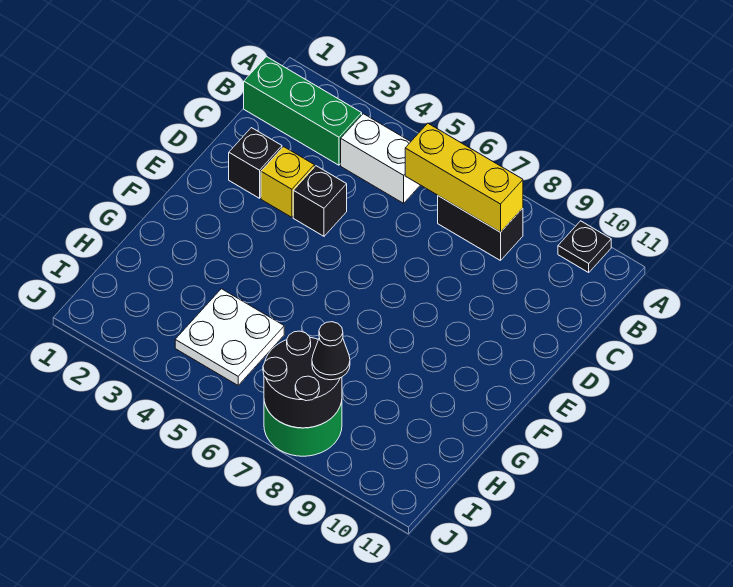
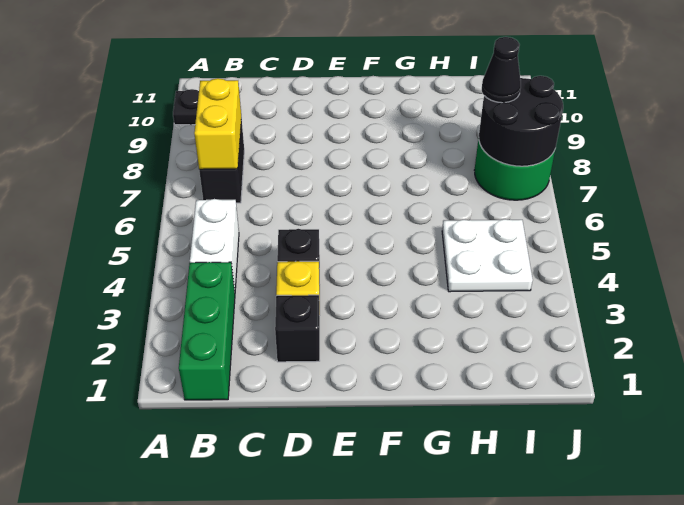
yellow 1x3 brick [405,123,523,232] -> yellow 1x2 brick [194,78,241,169]

